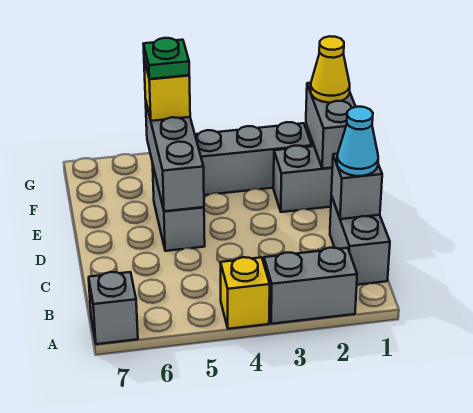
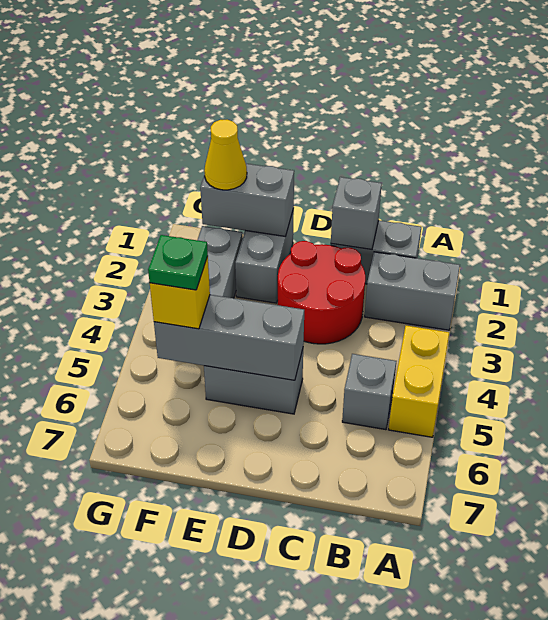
grey 1x2 brick [264,248,357,324] -> grey 1x2 brick turned to [365,252,460,330]
yellow 1x1 brick [221,257,270,329] -> yellow 1x2 brick [389,326,449,437]
grey 1x1 brick [89,272,138,344] -> grey 1x1 brick moved to [342,354,396,430]
cyan 1x1 cone [337,107,378,176] -> none
none -> red 2x2 round brick [278,241,365,344]

